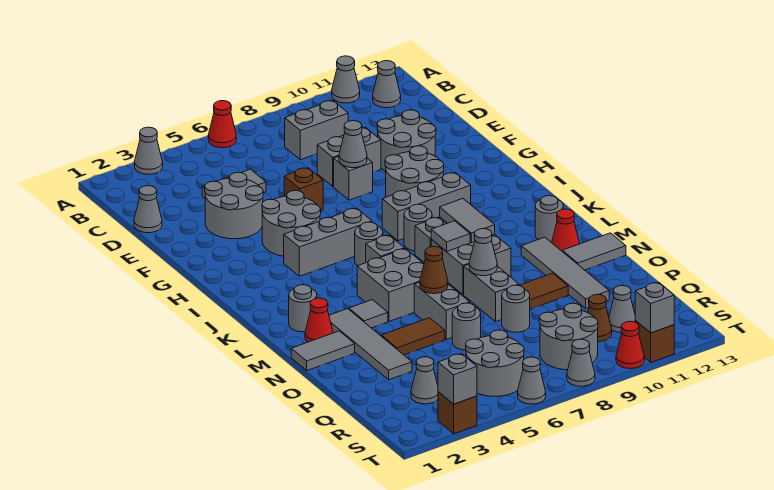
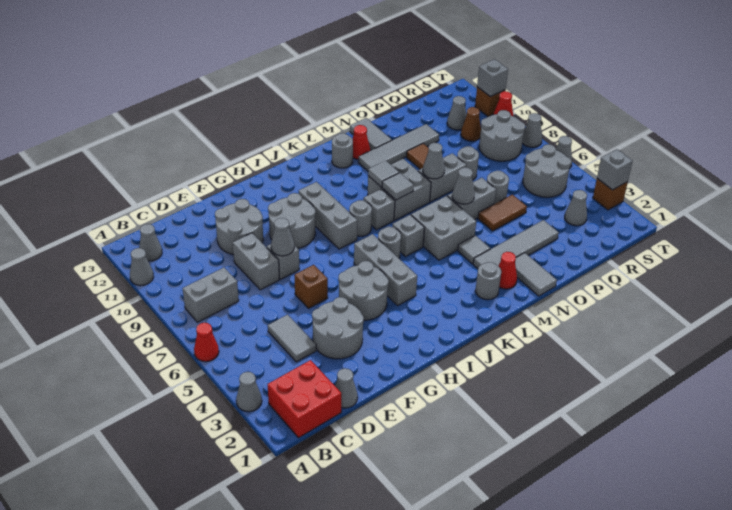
none -> red 2x2 brick [267,360,341,438]
grey 1x2 brick [285,100,348,160] -> grey 1x2 brick turned to [183,268,239,322]
grey 1x2 tile [440,199,495,243] -> grey 1x1 tile [368,160,399,187]
brown 1x1 cone [420,246,448,294] -> grey 1x1 cone [452,168,475,204]
brown 1x2 tile [381,318,445,355] -> brown 1x2 tile turned to [478,195,527,231]

